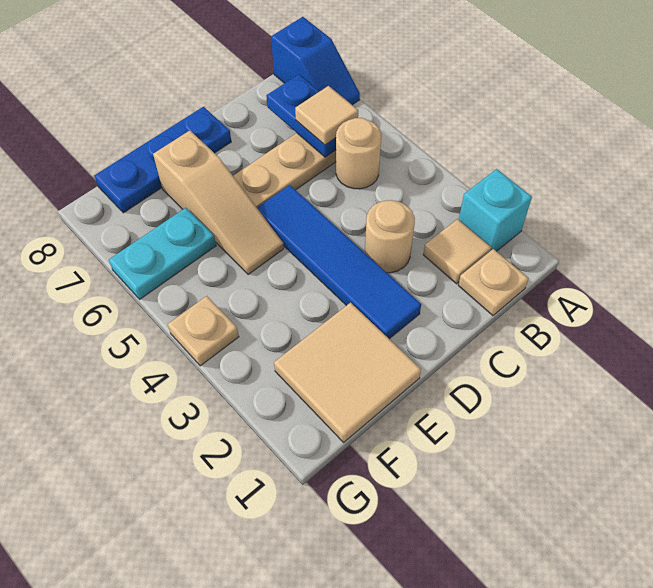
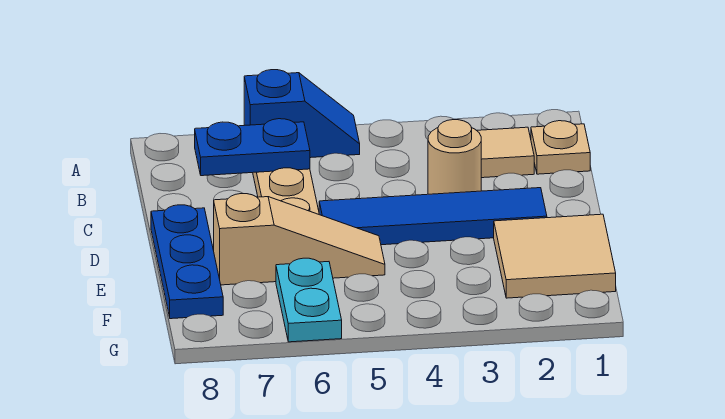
cyan 1x1 brick [459,169,532,251] -> none
blue 1x2 slope [271,17,360,105] -> blue 1x2 slope moved to [244,70,360,158]
tan 1x1 round brick [336,118,381,189] -> none
tan 1x1 tile [295,86,358,145] -> none
tan 1x1 plate [168,296,239,366] -> none

